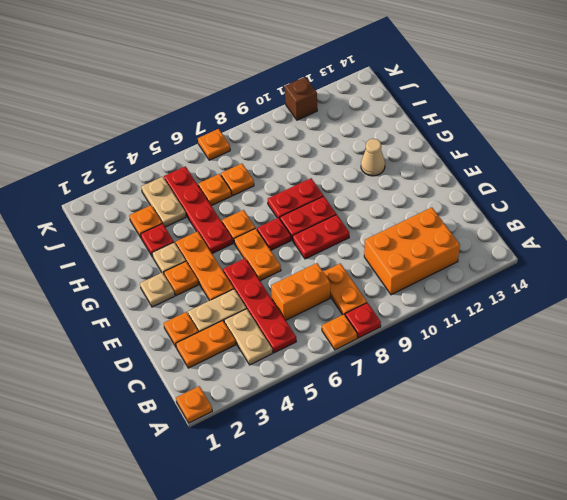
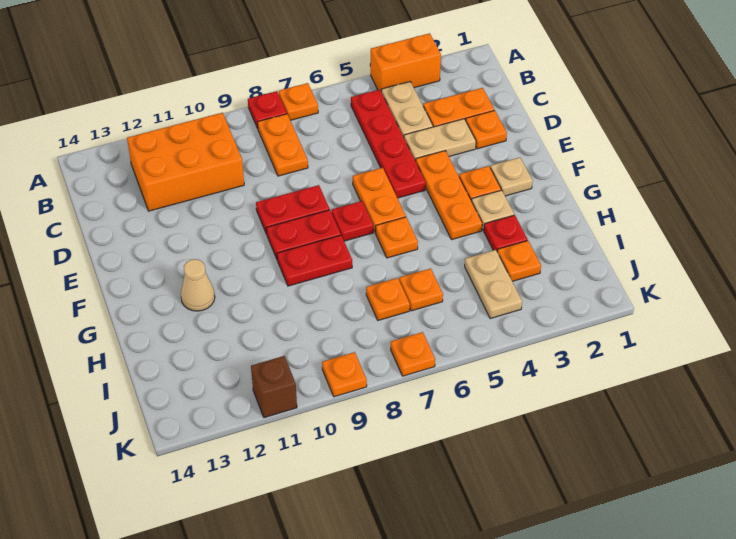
orange 1x1 plate [176,386,212,423] -> orange 1x1 plate moved to [322,352,367,397]
orange 1x2 brick [271,263,330,320] -> orange 1x2 brick moved to [371,33,441,90]
red 1x4 plate [164,166,233,253] -> none

